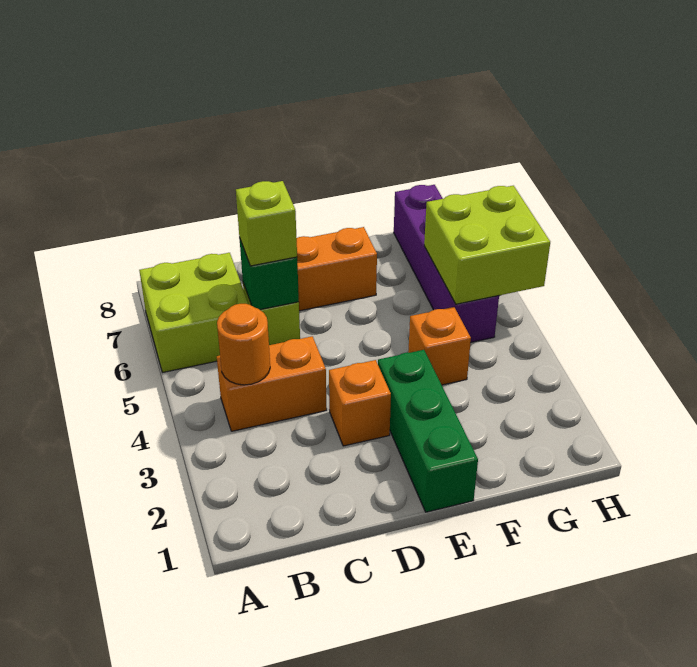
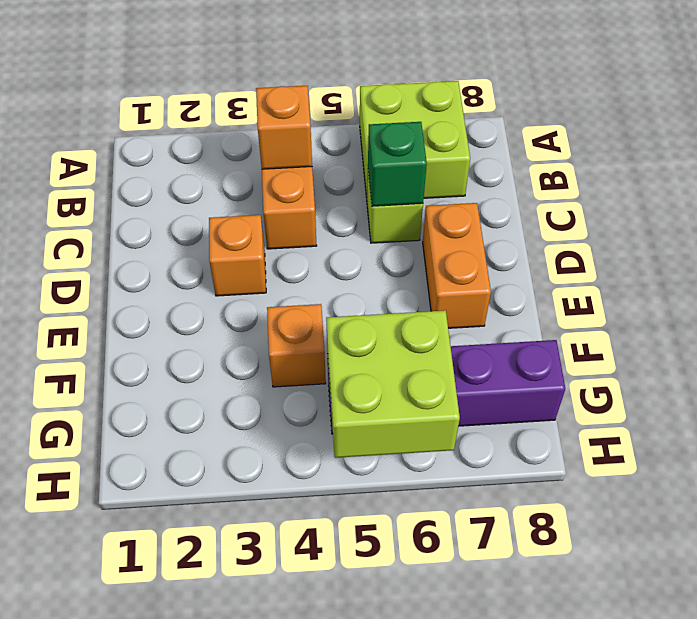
orange 1x1 round brick [217,304,270,385] -> orange 1x1 brick [256,86,312,169]
lime 1x1 brick [236,181,297,266] -> none
green 1x3 brick [378,350,478,512] -> none

